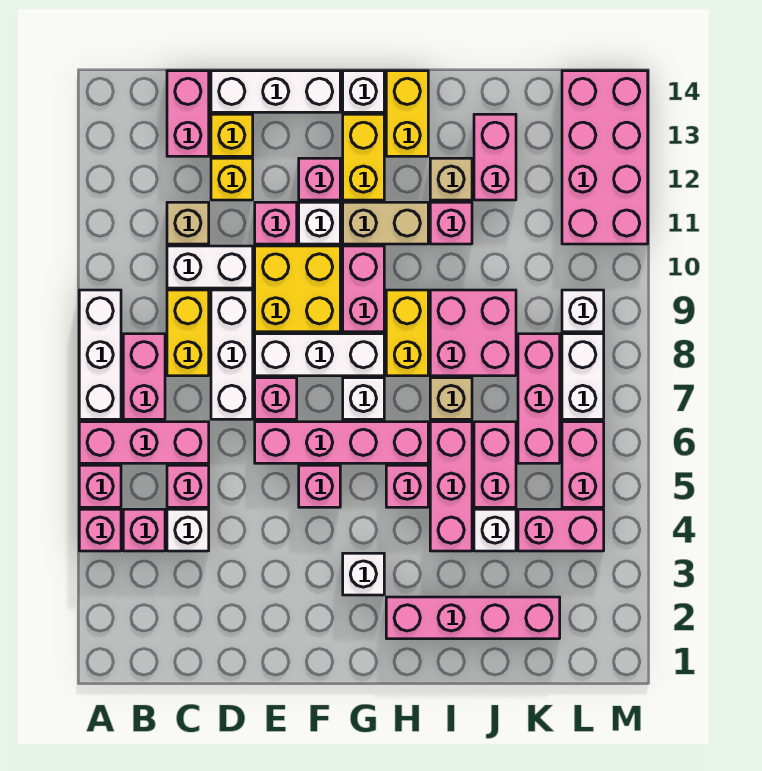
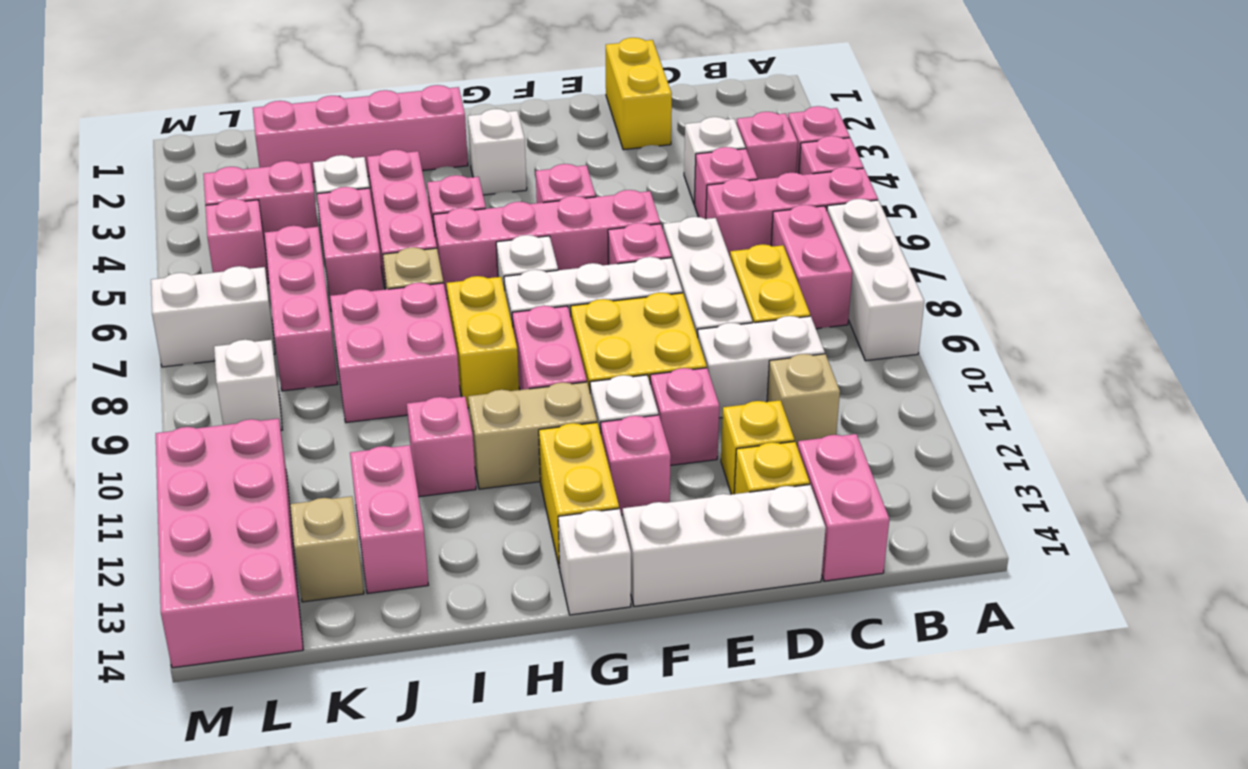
yellow 1x2 brick [386,71,428,156] -> yellow 1x2 brick moved to [606,38,672,150]
tan 1x1 brick [430,158,472,200] -> tan 1x1 brick moved to [290,496,364,602]
pink 1x2 brick [562,422,604,507] -> pink 1x1 brick [205,199,269,284]
white 1x2 brick [562,334,604,419] -> white 1x2 brick turned to [151,266,275,367]

